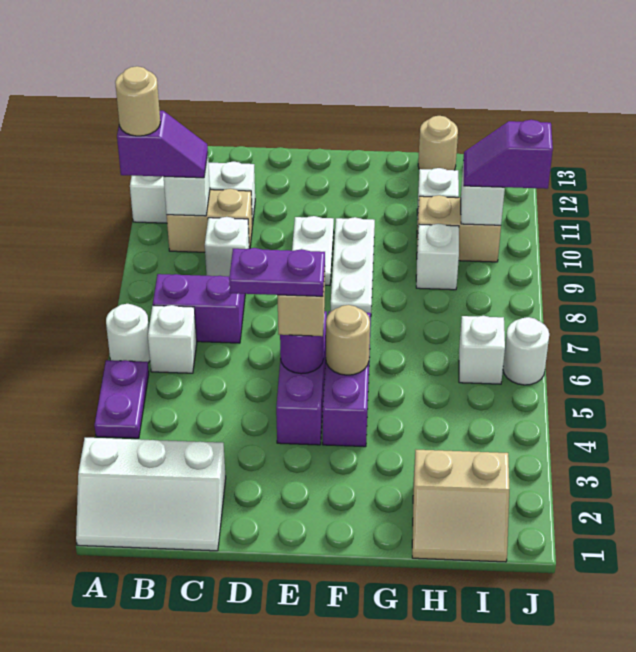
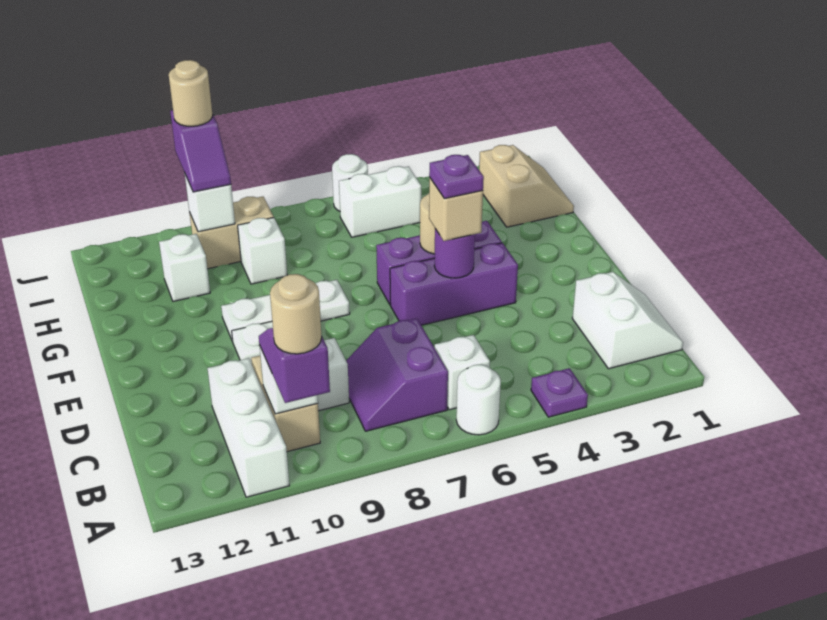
white 2x3 slope [76,438,226,551] -> white 2x2 slope [572,272,683,369]
purple 1x2 plate [94,360,149,438] -> purple 1x1 plate [531,368,588,417]
purple 1x2 plate [229,248,325,296] -> purple 1x1 plate [429,155,484,199]
tan 1x2 brick [417,195,501,262] -> tan 1x2 brick turned to [189,196,274,269]
tan 1x1 round brick [418,116,458,170] -> tan 1x1 round brick moved to [169,60,213,126]
white 1x1 brick [459,316,505,384] -> white 1x2 brick [339,166,421,237]

